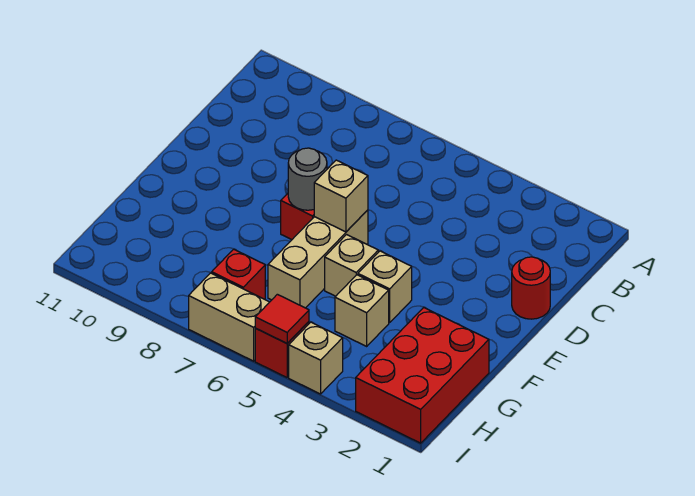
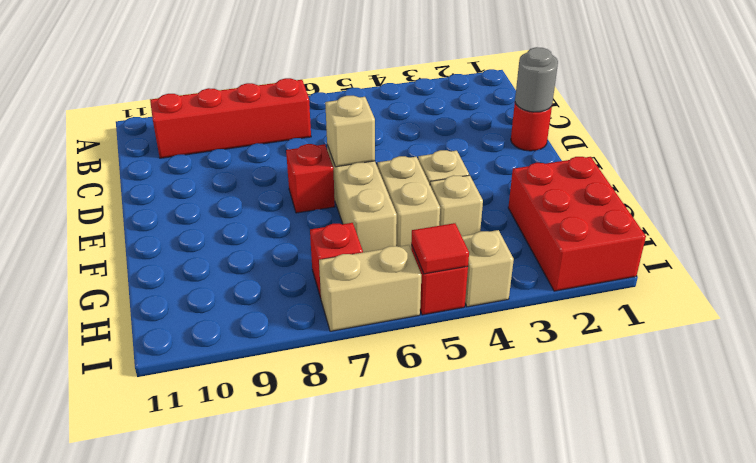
none -> red 1x4 brick [150,78,311,158]
grey 1x1 round brick [288,148,327,210] -> grey 1x1 round brick moved to [515,47,558,112]
tan 1x1 brick [325,235,378,296] -> tan 1x2 brick [377,156,440,248]

